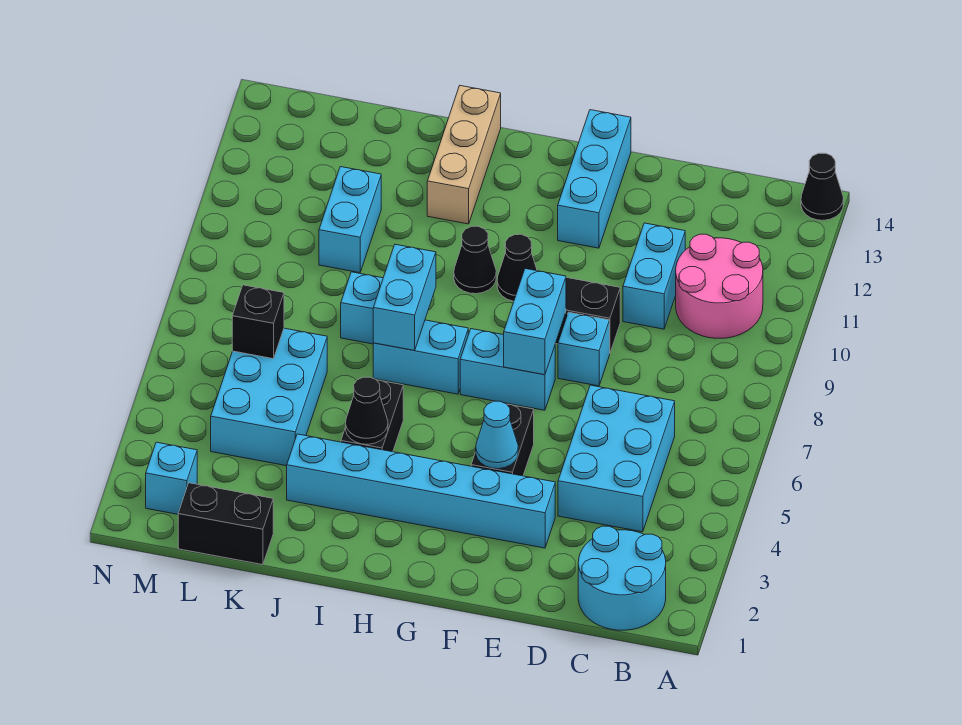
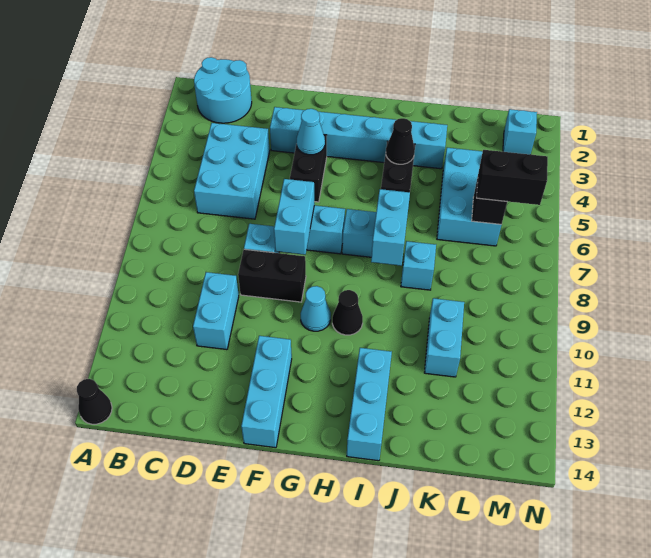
pink 2x2 round brick [676,234,763,338] -> none
black 1x1 cone [497,234,537,301] -> cyan 1x1 cone [301,286,331,331]
tan 1x3 brick [427,86,501,224] -> cyan 1x3 brick [347,348,392,461]
black 1x2 brick [178,483,273,565] -> black 1x2 brick moved to [476,150,548,205]

